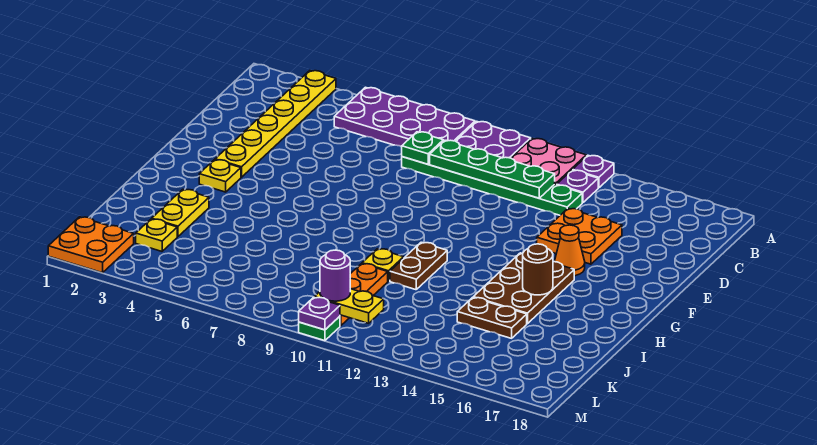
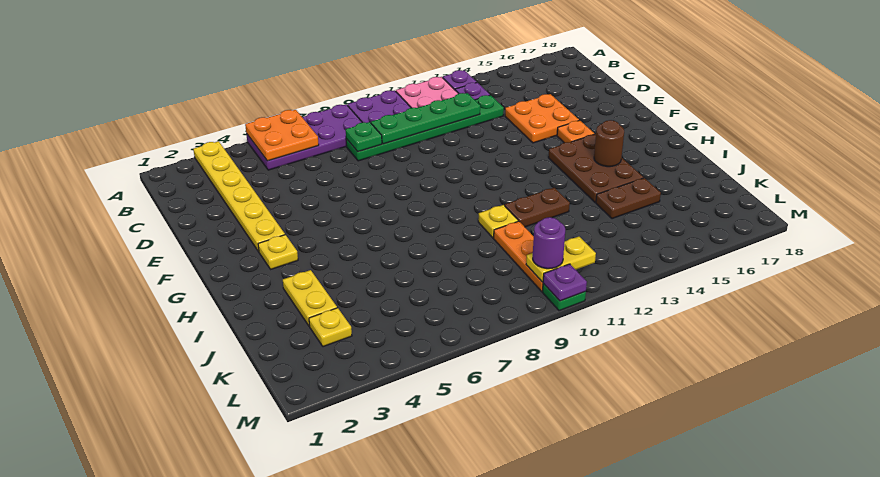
orange 1x1 cone [555,225,585,276] -> orange 1x1 plate [557,120,594,143]
brown 1x2 plate [390,242,447,290] -> brown 1x2 plate turned to [505,188,570,227]
orange 2x2 plate [48,217,134,273] -> orange 2x2 plate moved to [245,110,319,161]

